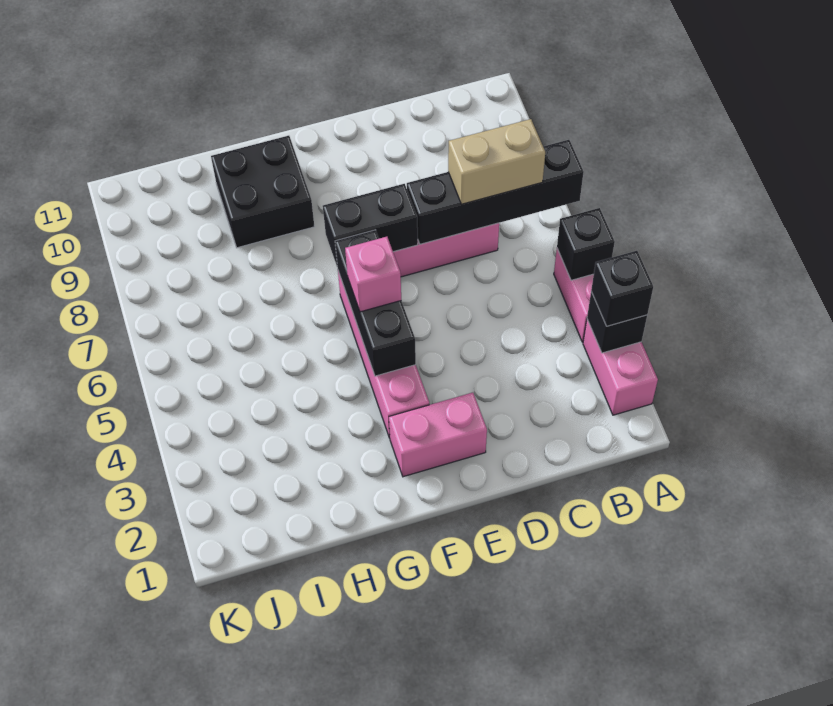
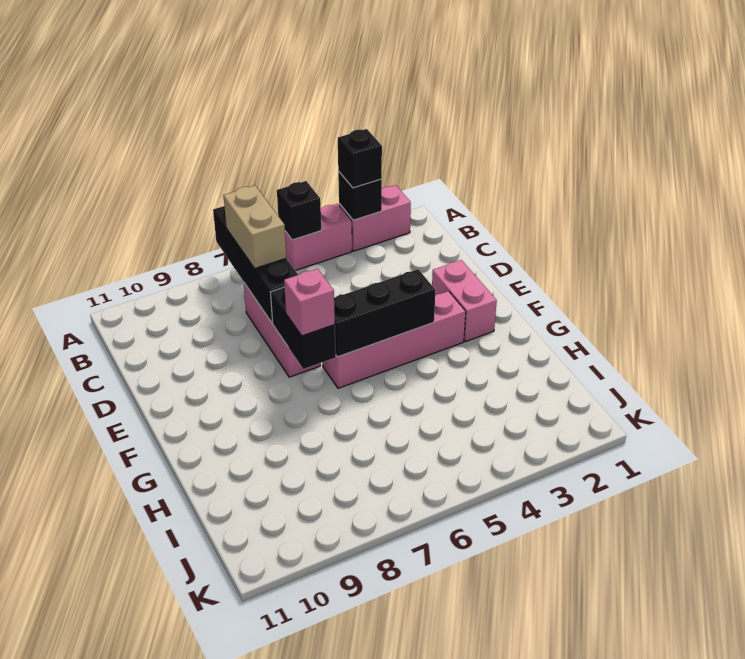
pink 1x1 brick [345,237,401,312] -> pink 1x1 brick moved to [284,269,335,336]
black 2x2 brick [211,136,315,248] -> none

